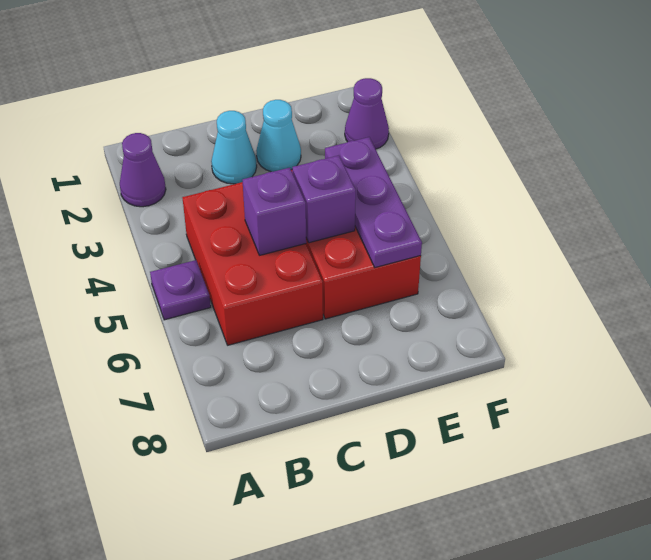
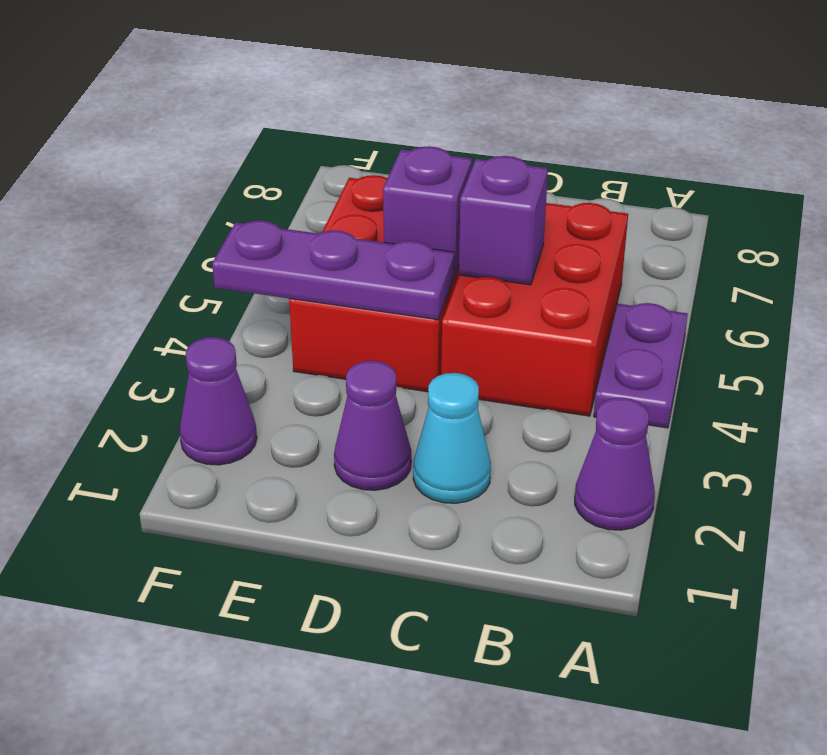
purple 1x1 plate [150,260,211,320] -> purple 1x2 plate [594,303,688,428]
cyan 1x1 cone [256,100,301,172] -> purple 1x1 cone [334,361,411,490]
purple 1x3 plate [325,137,422,267] -> purple 1x3 plate turned to [212,221,455,320]

